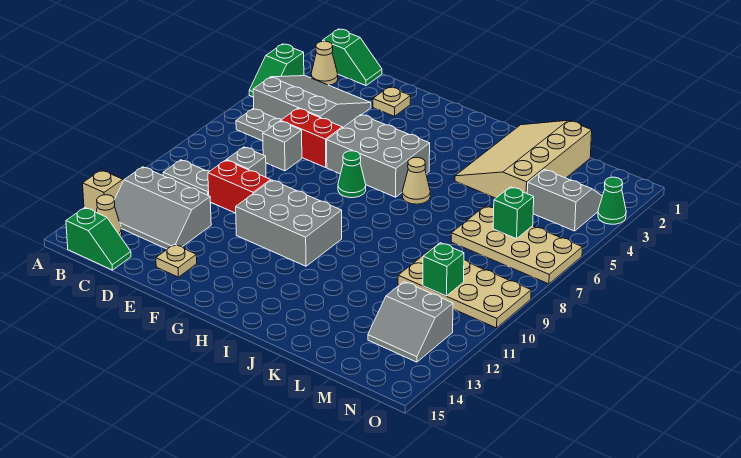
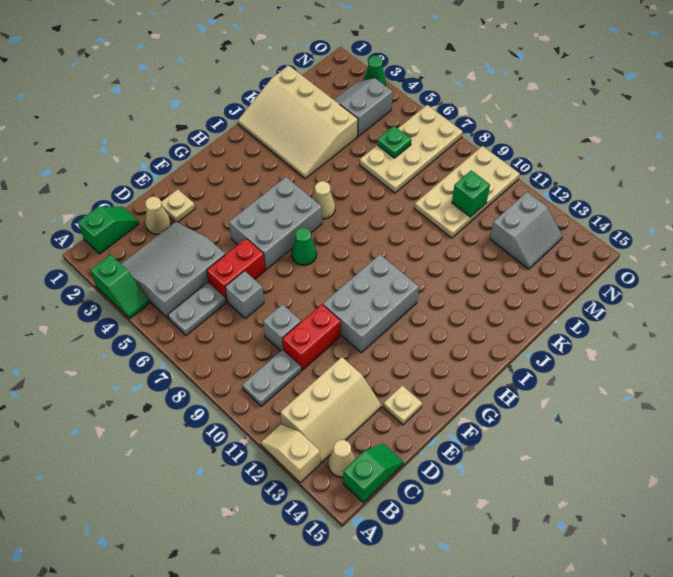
tan 1x1 cone [311,41,338,85] -> tan 1x1 cone moved to [145,197,171,234]
grey 2x3 slope [114,167,211,249] -> tan 2x3 slope [281,357,381,463]
green 1x1 brick [493,187,534,239] -> green 1x1 plate [377,126,411,158]

